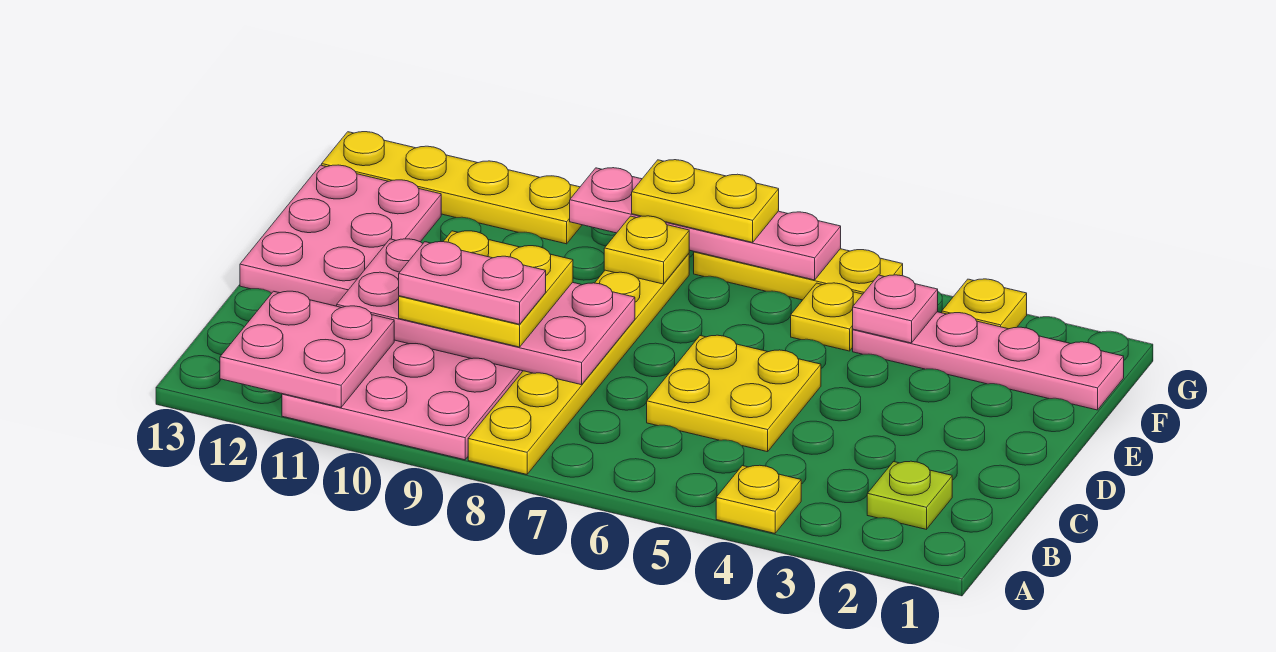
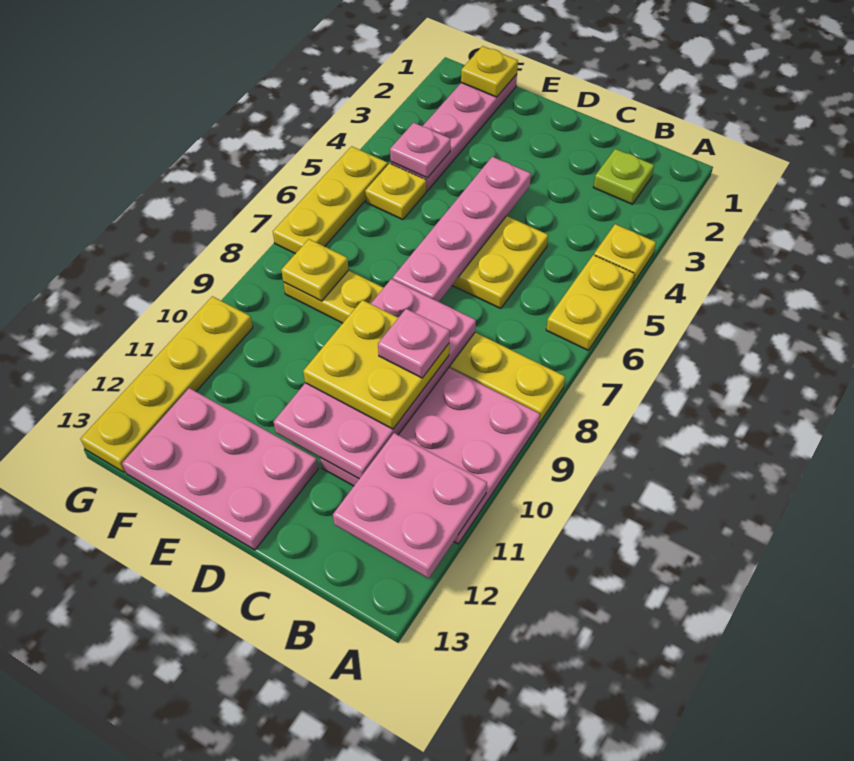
pink 1x2 plate [399,242,546,324] -> pink 1x1 plate [378,309,450,378]
yellow 1x1 plate [942,279,1027,329] -> yellow 1x1 plate moved to [461,46,518,97]
pink 1x4 plate [570,168,841,280] -> pink 1x4 plate moved to [393,157,531,302]
yellow 1x2 plate [632,160,779,242] -> yellow 1x2 plate moved to [546,255,635,350]

